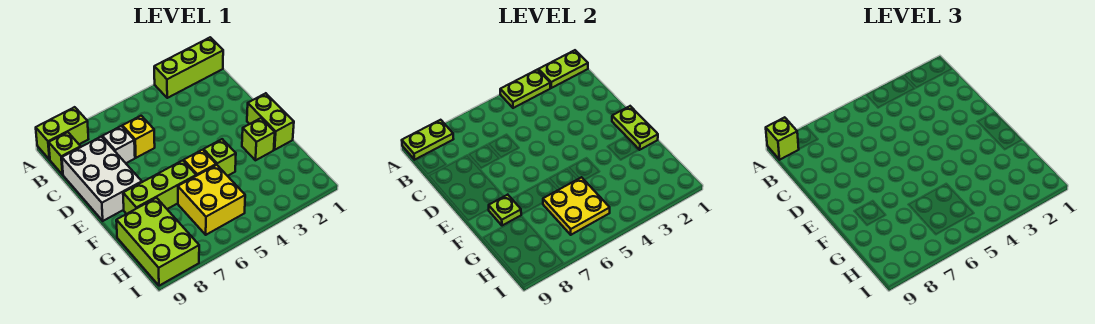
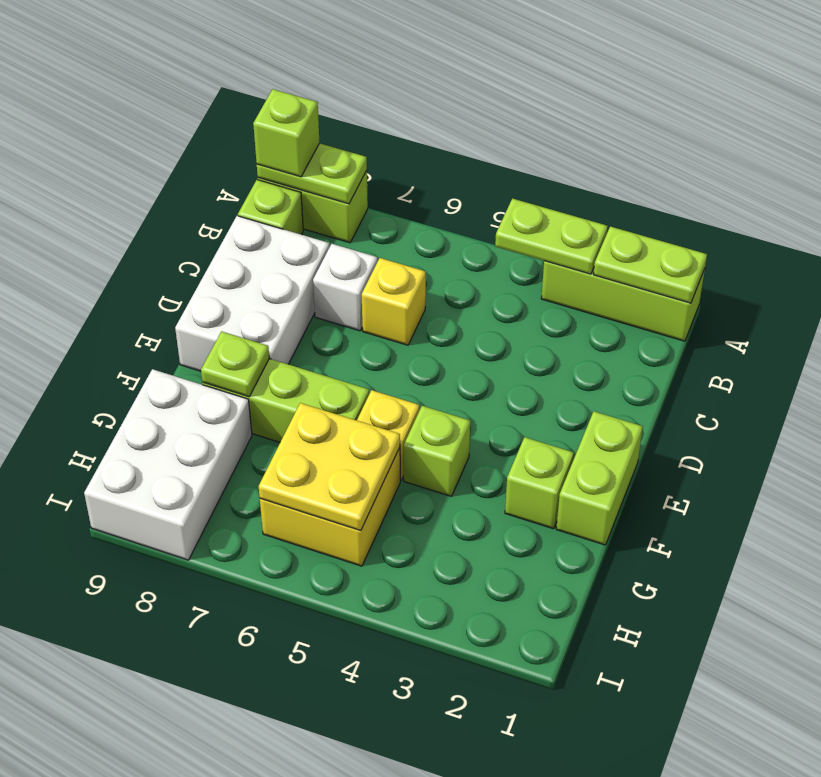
lime 1x2 plate [612,106,658,150] -> none
lime 2x3 brick [116,198,199,286] -> white 2x3 brick [84,369,252,560]

